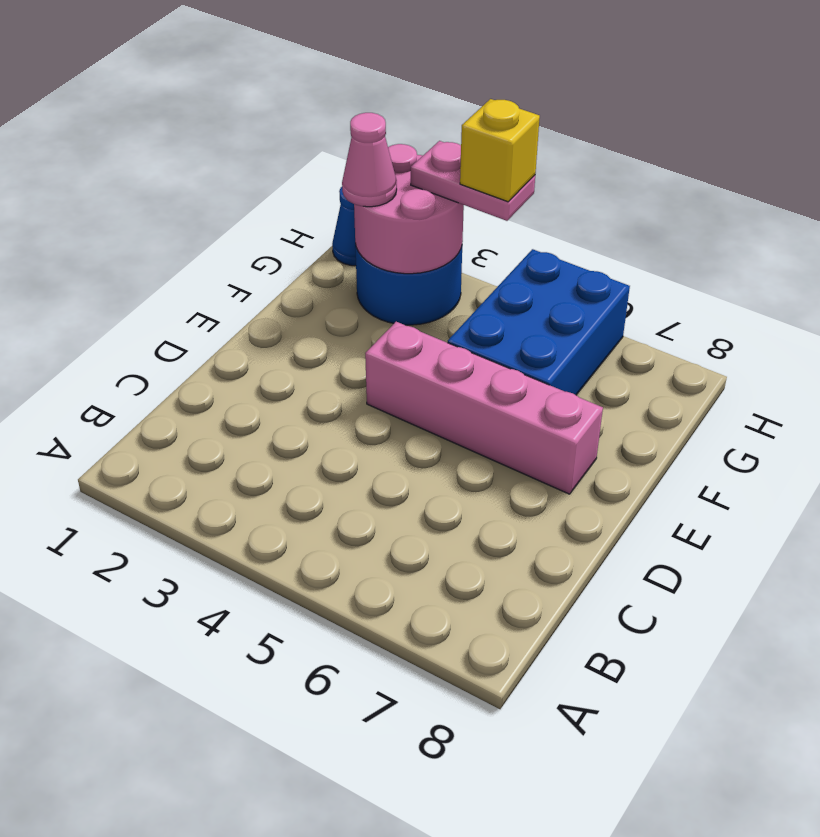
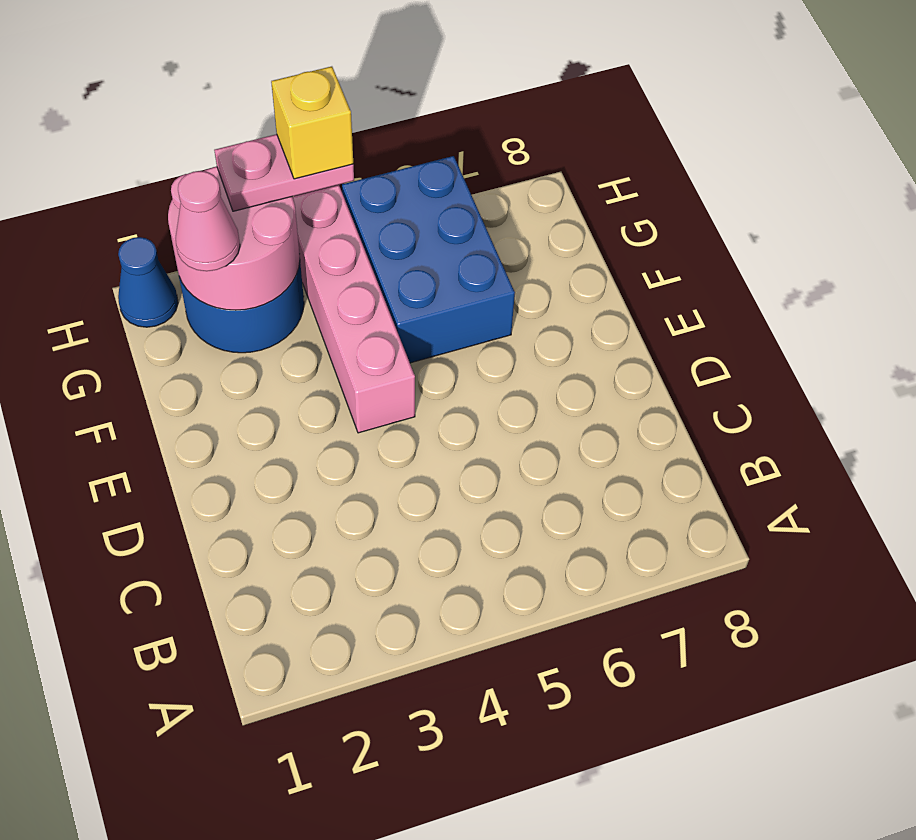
pink 1x4 brick [365,322,603,494] -> pink 1x4 brick turned to [293,185,415,433]

